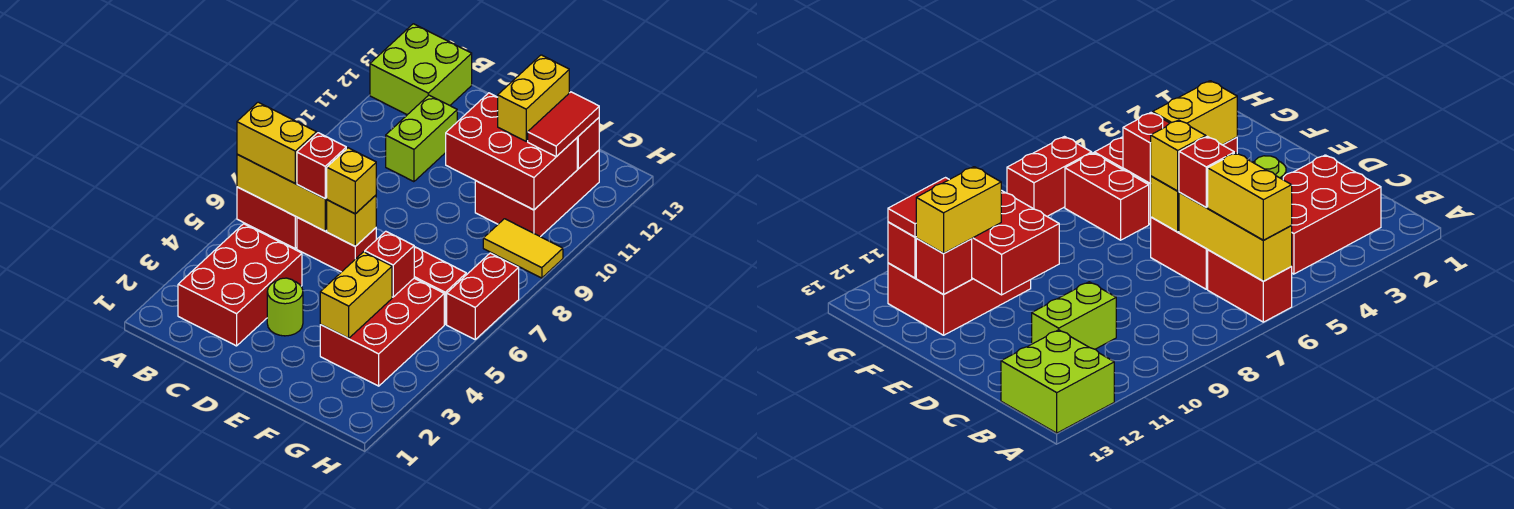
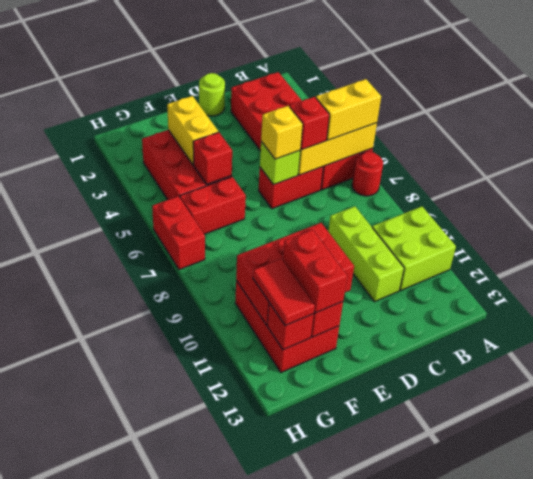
none -> red 1x1 round brick [352,152,383,196]
lime 2x2 brick [370,24,472,115] -> lime 2x2 brick moved to [372,206,456,290]
lime 1x2 brick [386,95,457,182] -> lime 1x3 brick [328,206,404,302]
lime 1x1 round brick [267,278,303,336] -> lime 1x1 round brick moved to [199,73,225,116]
yellow 1x1 brick [327,195,376,246] -> lime 1x1 brick [260,142,300,185]
yellow 1x2 brick [498,55,569,141] -> red 1x2 brick [283,230,347,313]
yellow 1x2 tile [483,219,563,278] -> none

